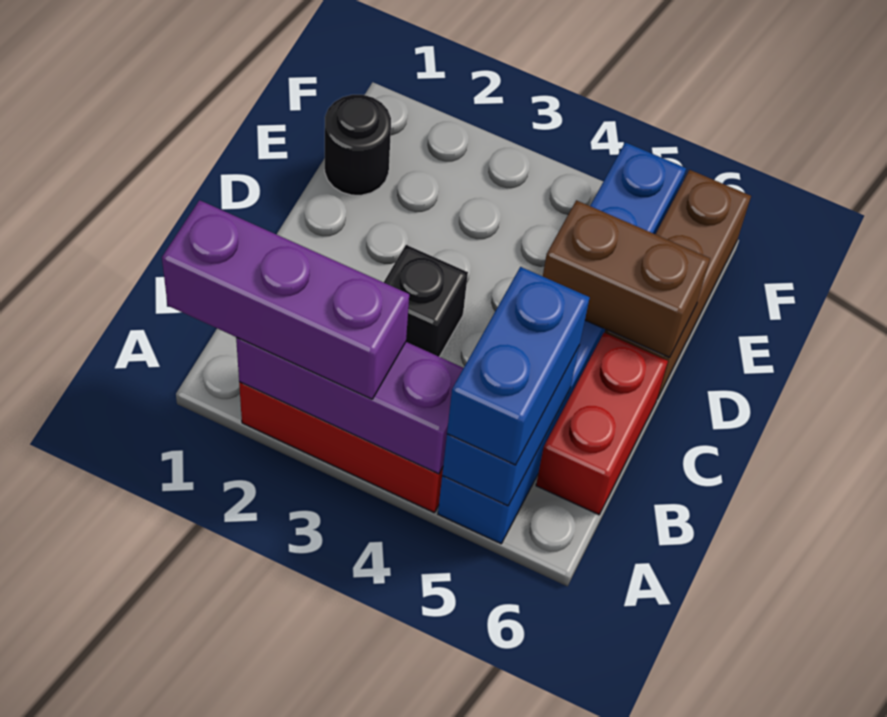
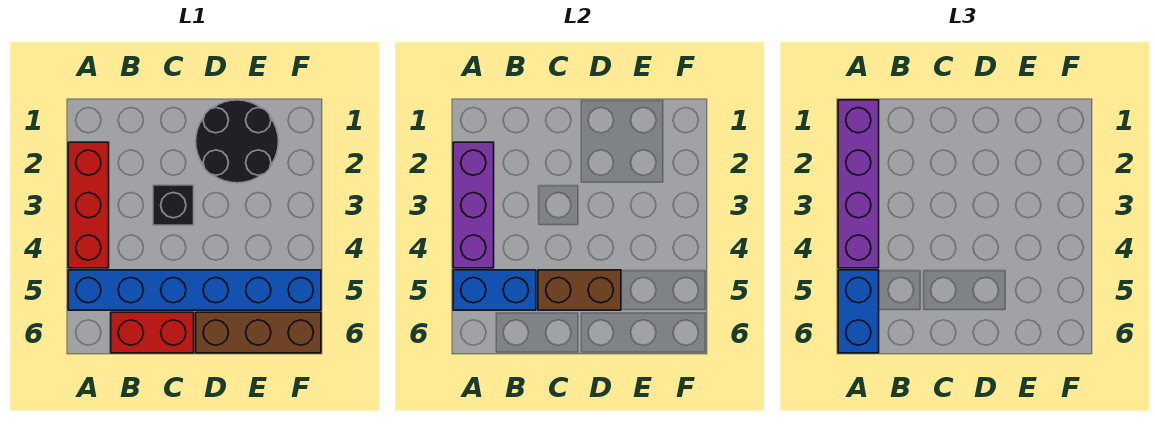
purple 1x3 brick [162,200,409,399] -> purple 1x4 brick [838,100,879,268]
blue 1x2 brick [447,267,590,465] -> blue 1x2 brick turned to [838,270,879,353]
brown 1x2 brick [543,200,710,358] -> brown 1x2 brick turned to [538,270,621,310]
black 1x1 round brick [325,95,391,195] -> black 2x2 round brick [196,100,279,183]

